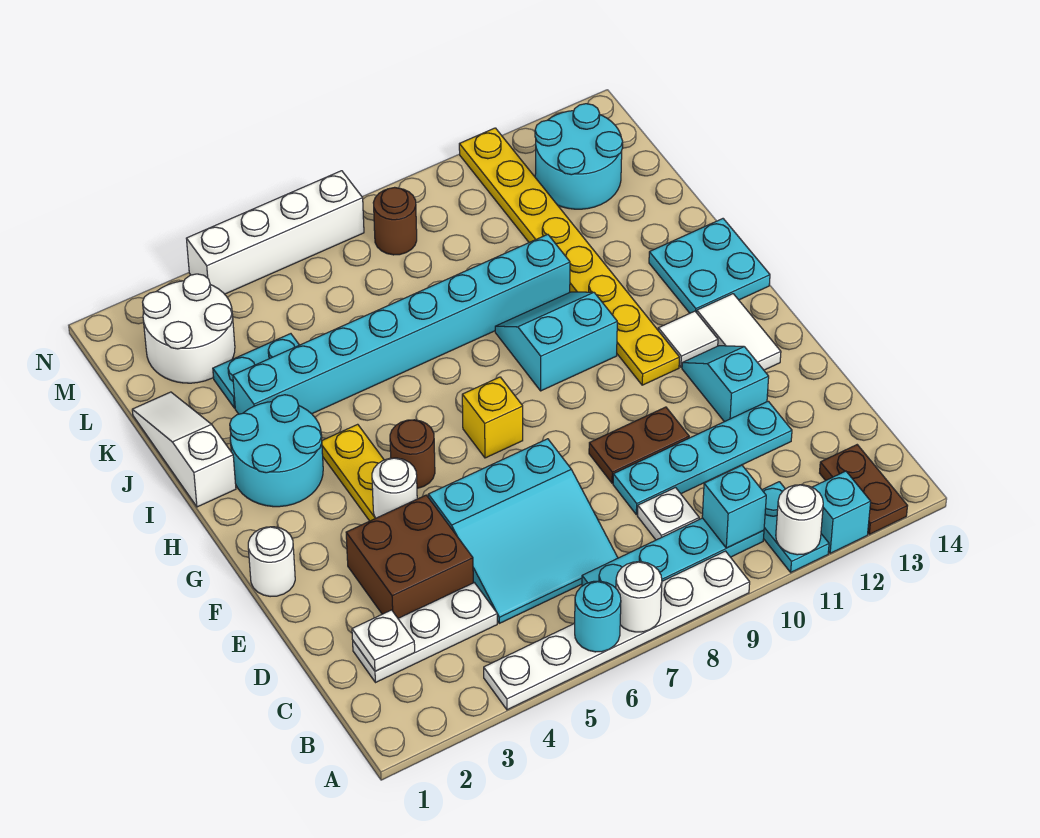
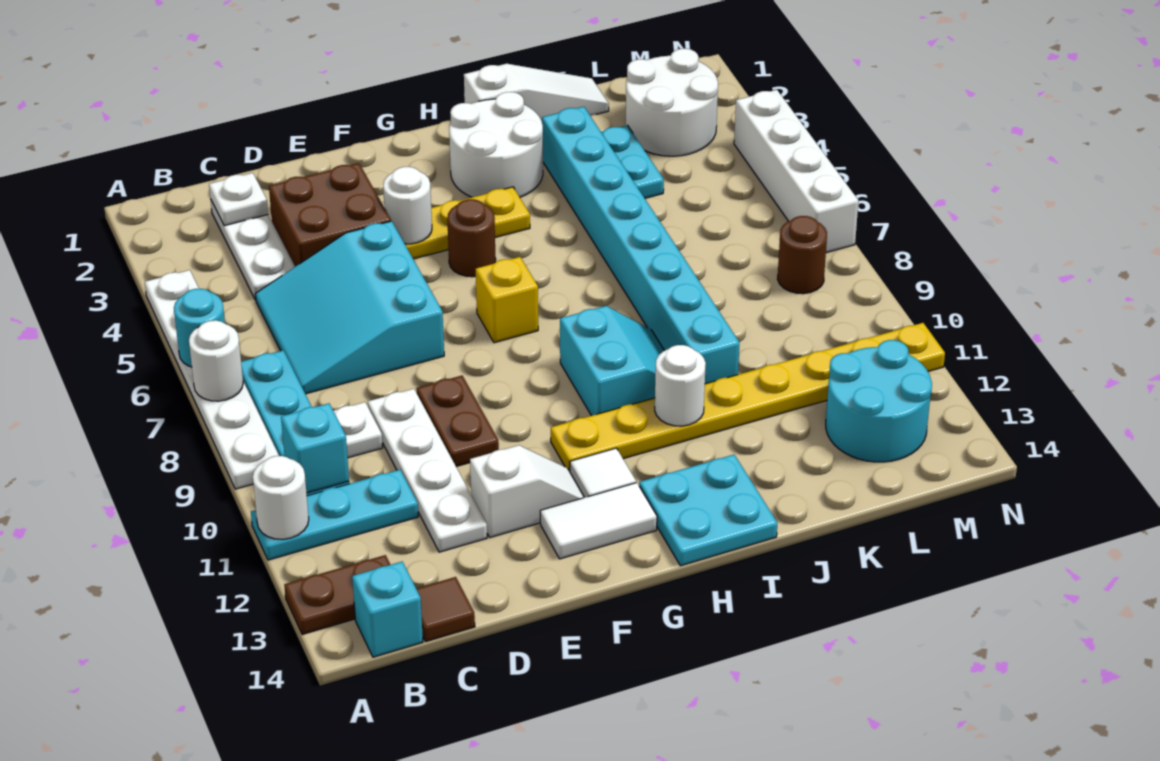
cyan 1x2 plate [762,482,829,572] -> cyan 1x3 plate [251,470,418,560]
cyan 1x1 brick [812,471,871,553] -> cyan 1x1 brick moved to [352,562,423,657]
none -> brown 1x1 tile [416,577,475,642]
cyan 1x4 plate [613,401,792,515] -> white 1x4 plate [368,389,487,552]
cyan 1x2 slope [682,346,769,422] -> white 1x2 slope [470,445,584,537]
white 1x1 round brick [248,527,295,597] -> white 1x1 round brick moved to [655,345,706,426]
cyan 2x2 round brick [230,395,323,507] -> white 2x2 round brick [449,92,543,197]

